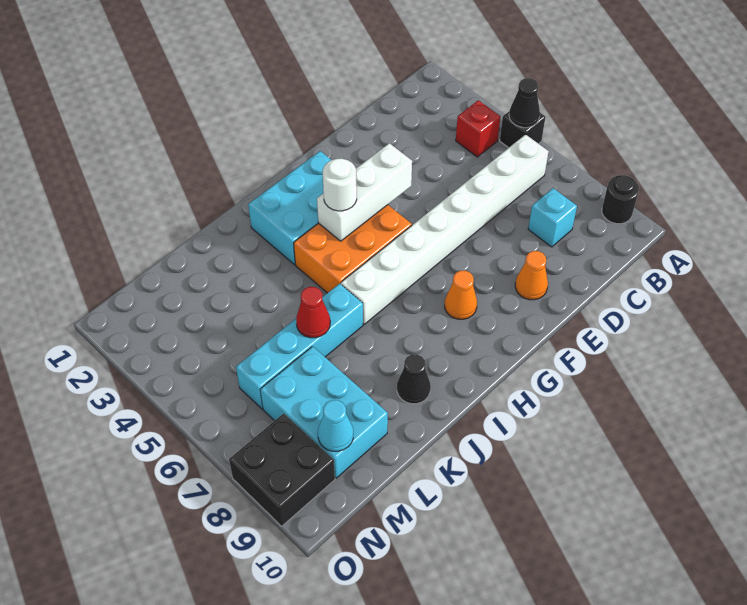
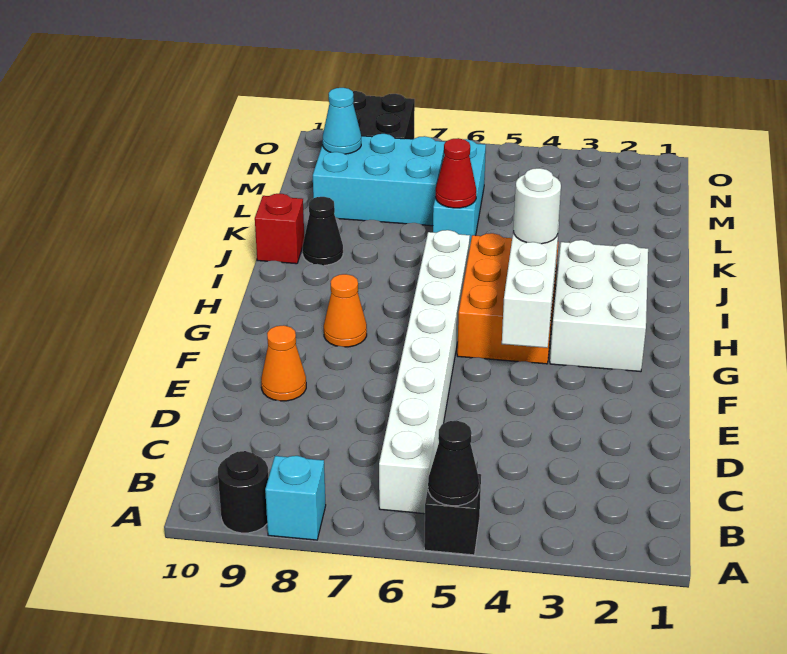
red 1x1 brick [456,100,500,157] -> red 1x1 brick moved to [255,194,304,264]
cyan 1x1 brick [528,188,577,247] -> cyan 1x1 brick moved to [265,456,326,540]
cyan 2x3 brick [248,151,331,265] -> white 2x3 brick [550,240,648,372]
cyan 1x4 brick [236,284,363,409] -> cyan 1x3 brick [433,139,486,249]

